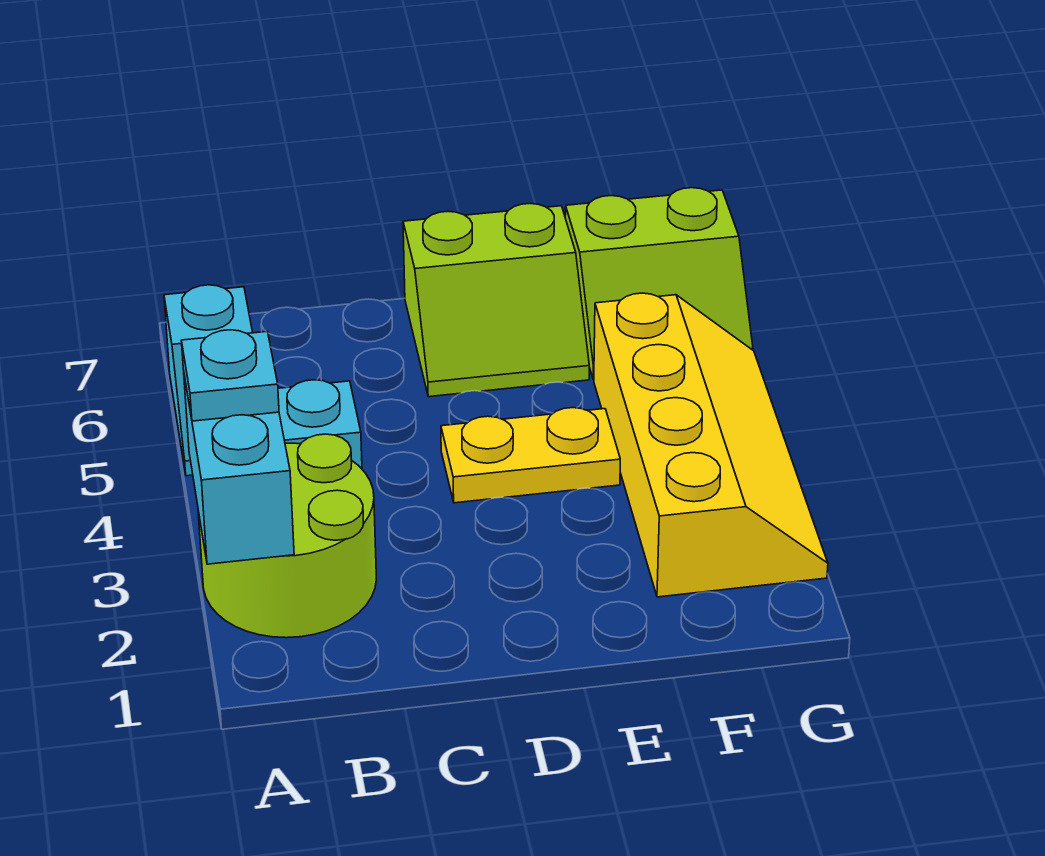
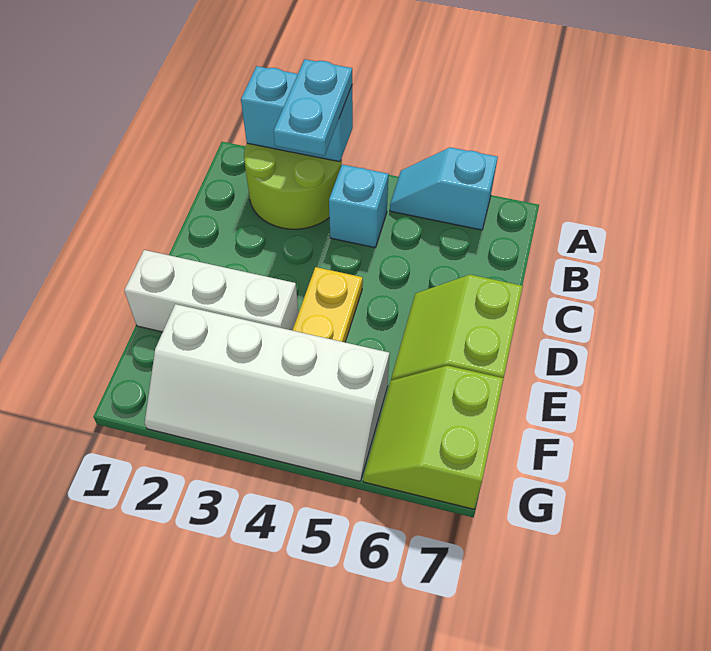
cyan 1x1 plate [181,330,279,421] -> cyan 1x2 plate [273,59,352,156]
none -> white 1x3 brick [124,250,298,332]
yellow 2x4 slope [594,293,828,597] -> white 2x4 slope [145,304,389,481]

